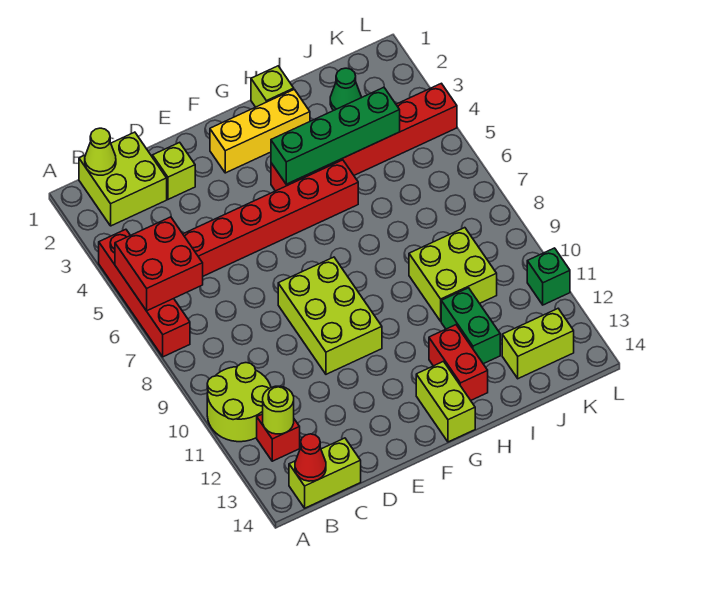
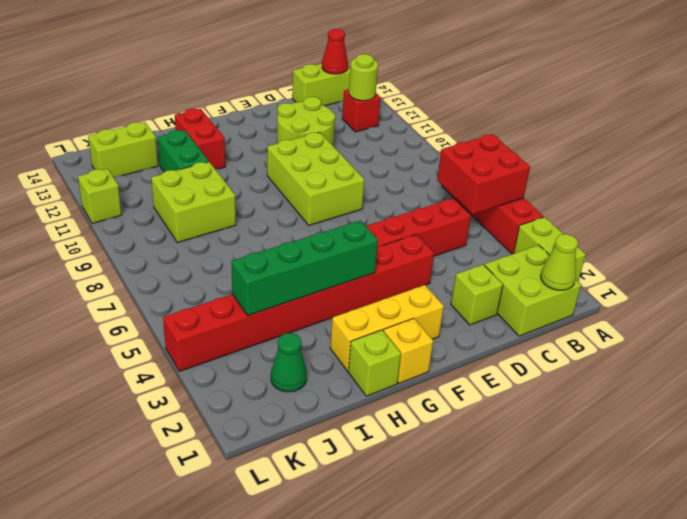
lime 2x2 round brick [207,363,271,442] -> lime 2x2 round brick moved to [277,97,335,145]
none -> yellow 1x1 brick [383,318,433,383]
red 1x6 brick [271,83,457,191] -> red 1x8 brick [163,234,434,371]
lime 1x2 brick [416,362,475,442] -> lime 1x2 brick moved to [514,217,586,281]
green 1x1 brick [527,248,570,305] -> lime 1x1 brick [78,169,122,223]

